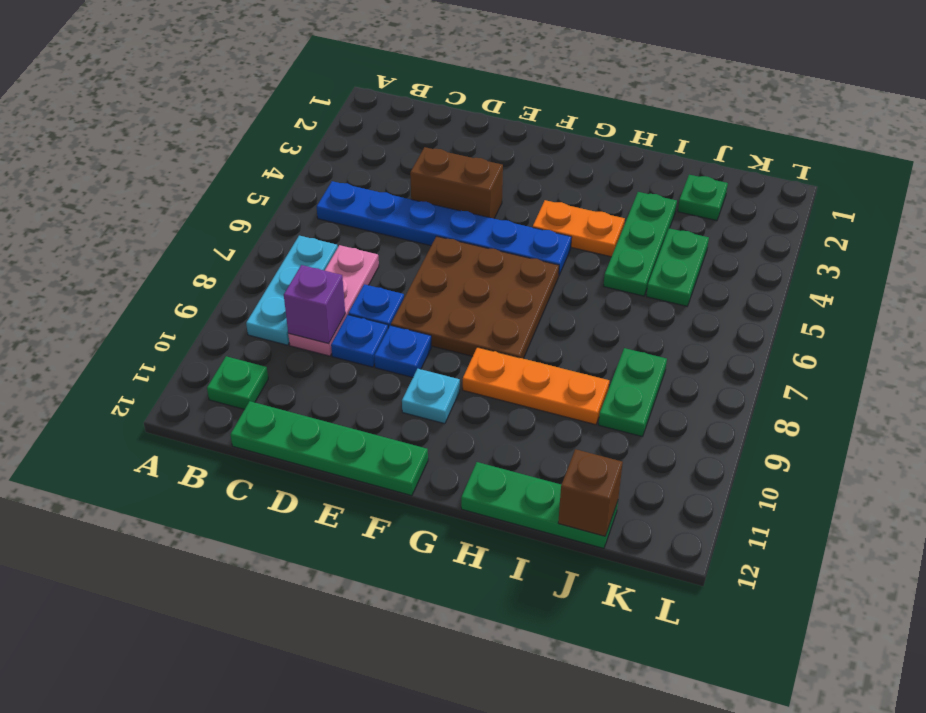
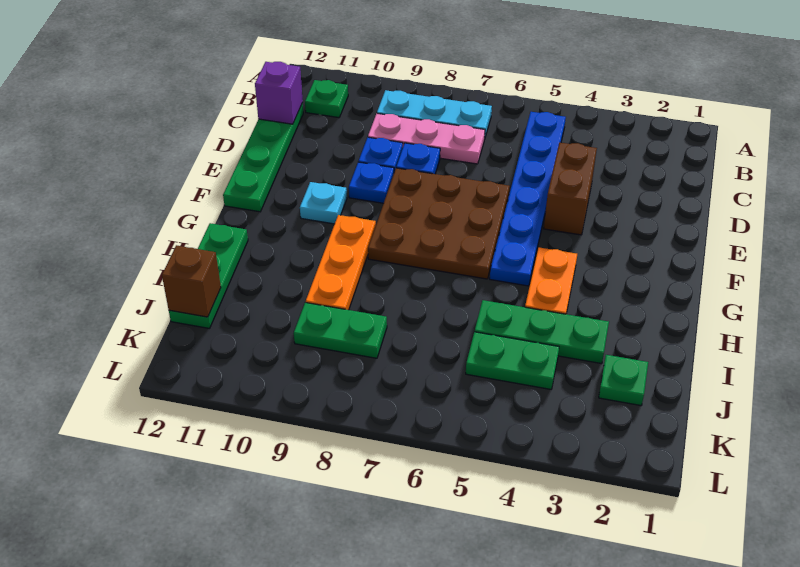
purple 1x1 brick [284,265,345,344] -> purple 1x1 brick moved to [255,62,303,124]

